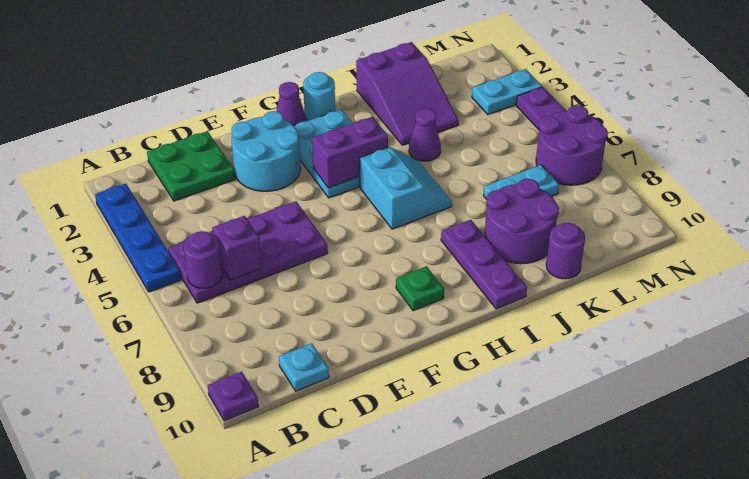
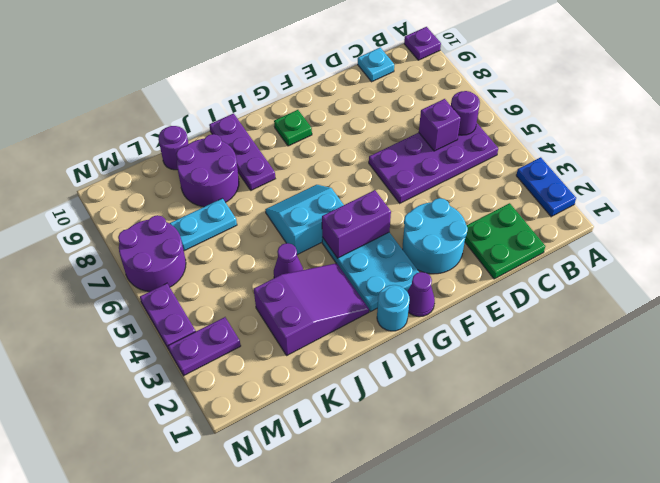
blue 1x4 plate [95,184,181,292] -> blue 1x2 plate [516,157,576,217]
cyan 2x2 slope [360,147,452,229] -> cyan 2x2 slope turned to [265,185,344,255]
purple 2x3 slope [356,42,459,145] -> purple 2x3 slope turned to [254,263,369,356]
cyan 1x2 plate [472,69,542,115] -> purple 1x2 plate [168,317,241,376]

